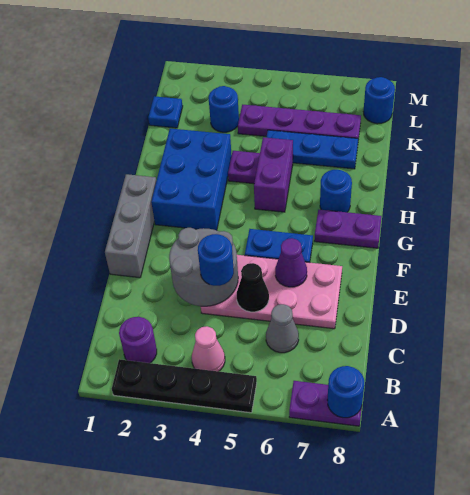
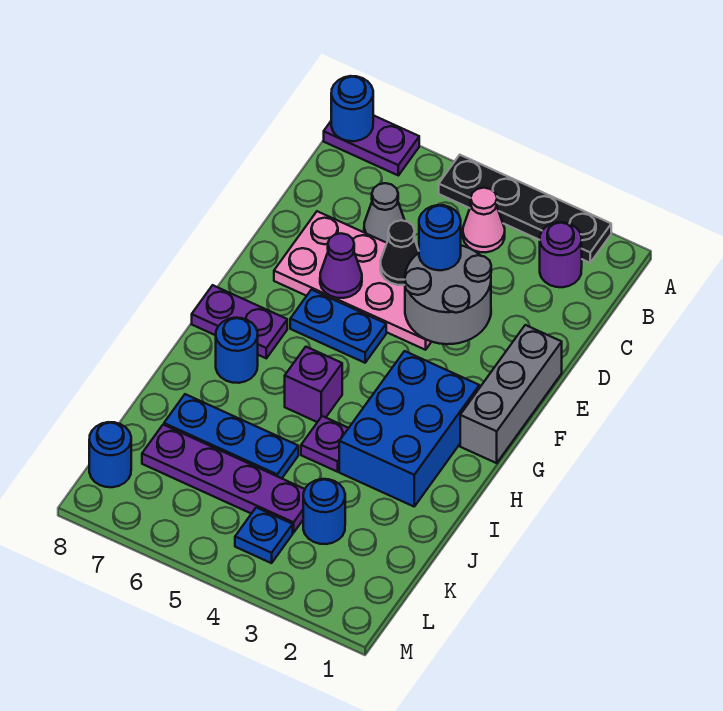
purple 1x2 brick [254,137,293,212] -> purple 1x1 brick [285,347,342,422]
blue 1x1 plate [148,96,183,128] -> blue 1x1 plate moved to [235,508,293,563]

